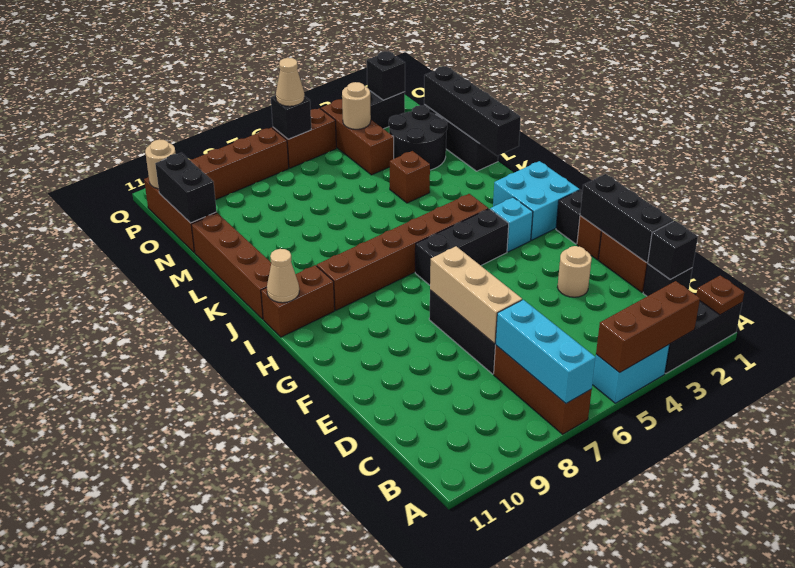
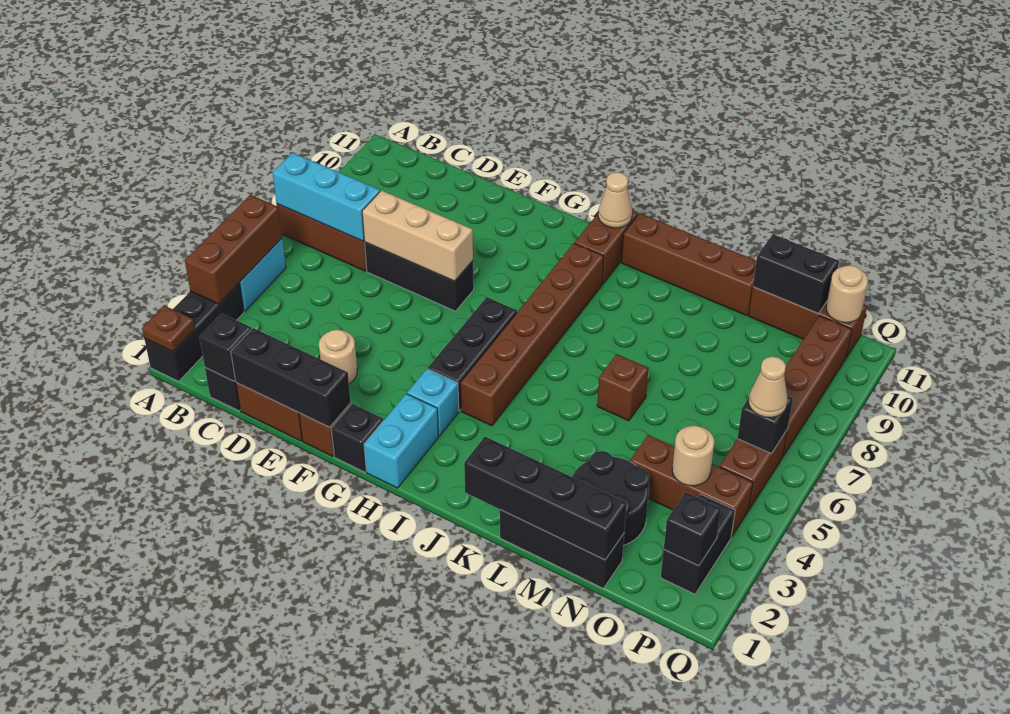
cyan 2x2 brick [493,161,580,240] -> cyan 1x2 brick [364,394,438,488]
brown 1x1 brick [390,151,430,203] -> brown 1x1 brick moved to [597,354,649,421]

